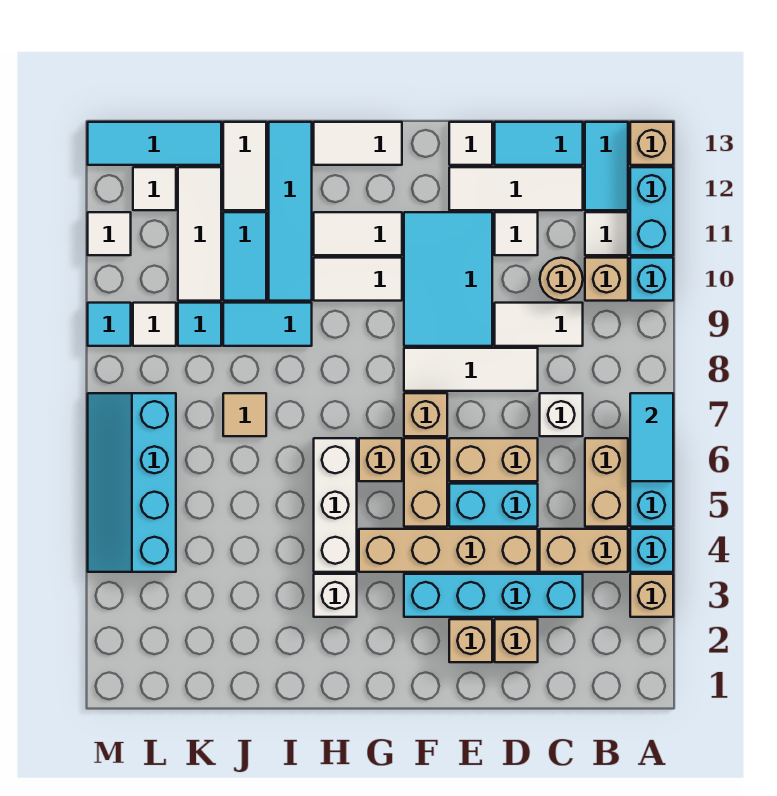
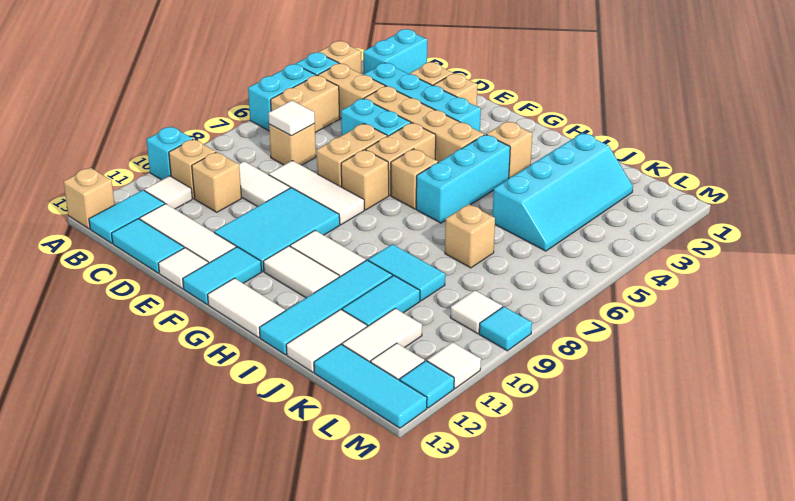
cyan 1x2 tile [630,393,673,481] -> cyan 1x2 tile moved to [183,247,262,305]
cyan 1x2 brick [630,167,673,255] -> cyan 1x2 brick moved to [363,29,427,74]
white 1x1 brick [540,393,583,436] -> tan 1x1 brick [269,123,316,165]
tan 1x1 round brick [540,258,583,301] -> tan 1x1 brick [192,152,242,212]
tan 1x2 brick [449,438,538,481] -> tan 1x2 brick turned to [317,124,387,187]
white 1x1 tile [495,212,538,255] -> white 1x1 tile moved to [268,101,315,136]
white 1x1 brick [314,574,357,617] -> tan 1x1 brick [486,121,532,178]
white 1x3 brick [314,438,357,572] -> cyan 1x3 brick [416,135,510,223]
tan 1x1 tile [223,393,266,436] -> tan 1x1 brick [445,204,495,268]
cyan 1x1 tile [178,303,221,346] -> cyan 1x1 tile moved to [400,361,454,408]
white 1x3 tile [178,167,221,301] -> white 1x2 tile [342,308,422,362]
cyan 2x4 slope [88,393,176,572] -> cyan 2x4 slope moved to [493,133,633,251]

